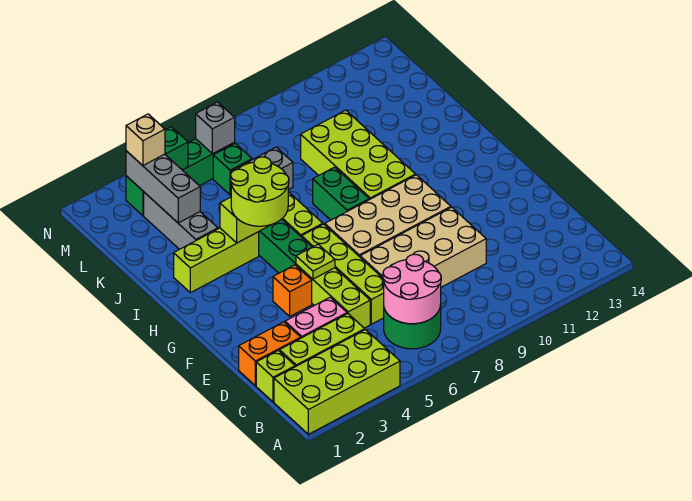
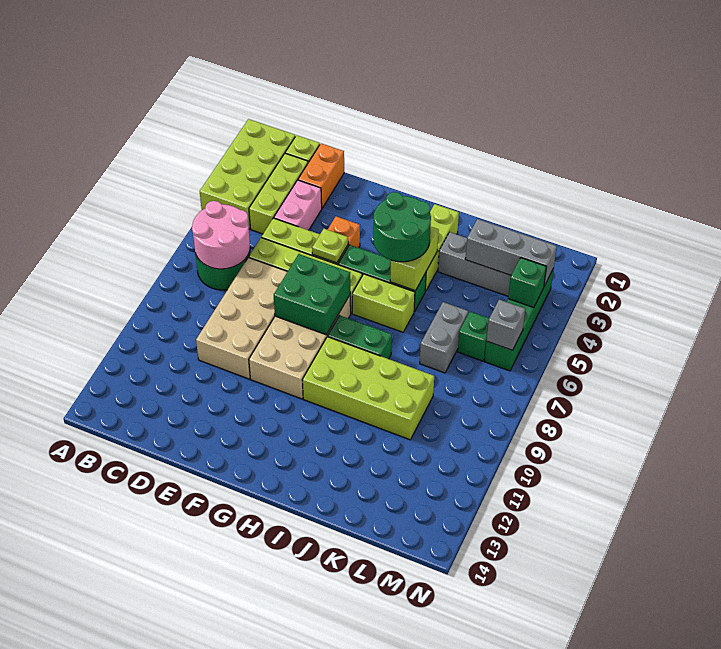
none -> green 2x2 brick [274,254,350,335]
lime 2x2 round brick [231,157,289,226] -> green 2x2 round brick [373,192,431,262]
tan 1x1 brick [126,114,165,165] -> none

